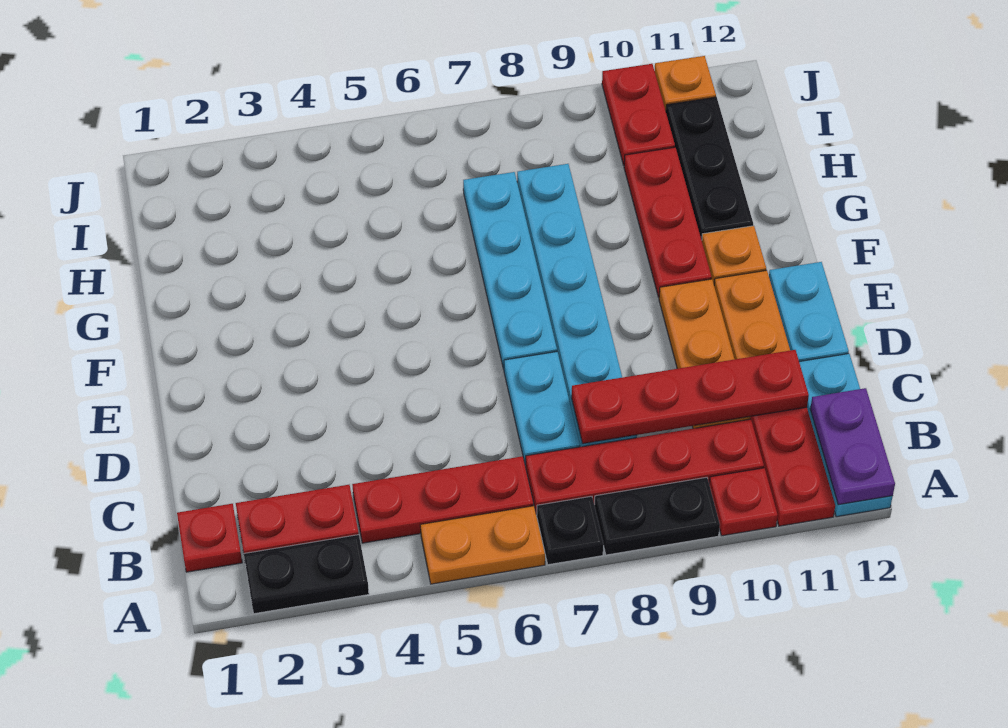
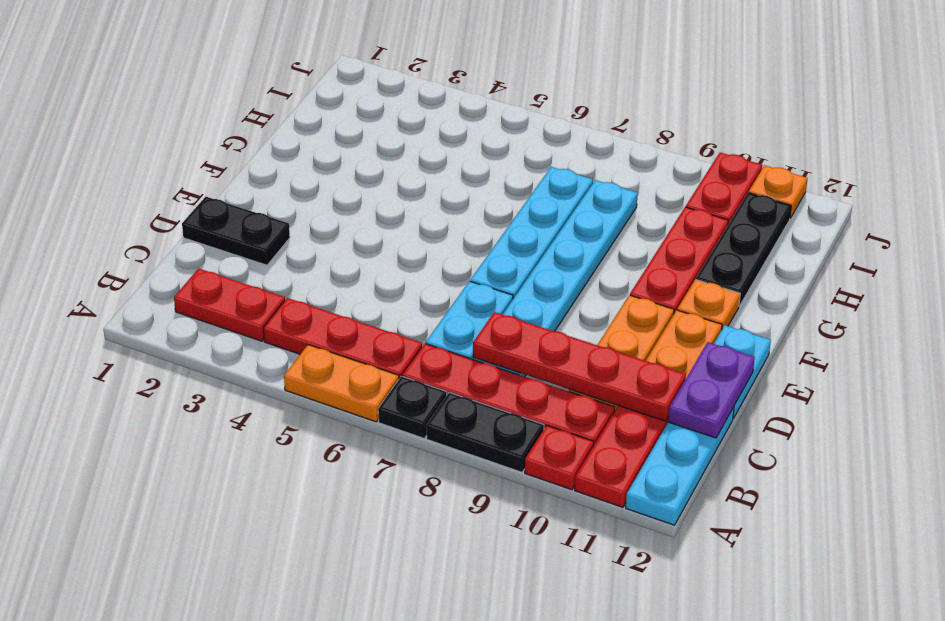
black 1x2 plate [244,535,369,614] -> black 1x2 plate moved to [182,197,290,265]
purple 1x2 plate [810,388,895,505] -> purple 1x2 plate moved to [668,342,755,438]
red 1x1 plate [177,504,242,572] -> none

